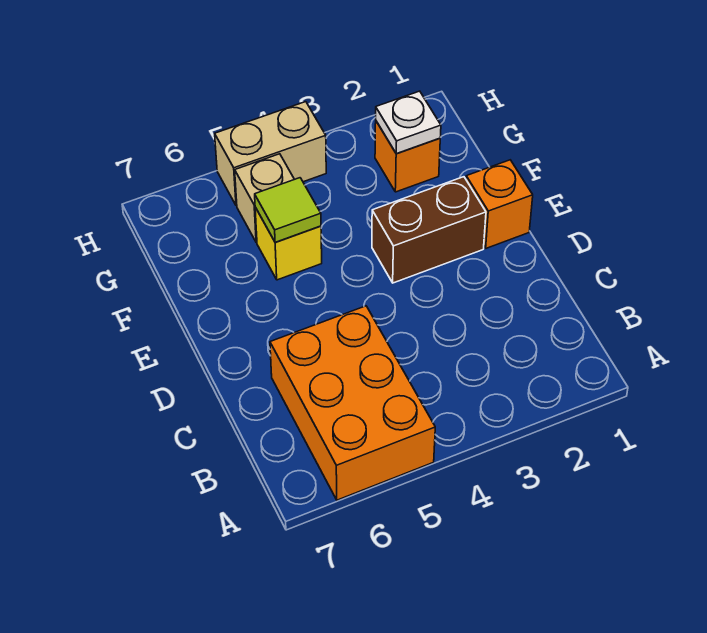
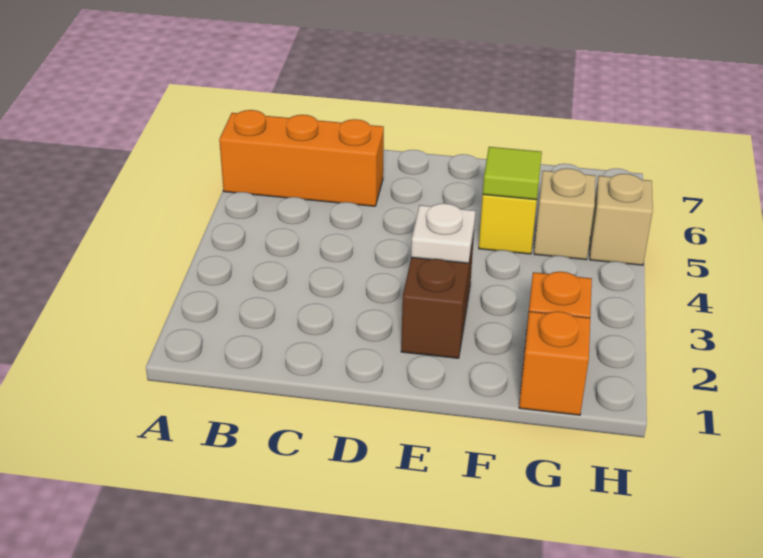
orange 2x3 brick [270,306,435,500] -> orange 1x3 brick [219,110,384,206]
orange 1x1 brick [466,160,533,248] -> orange 1x1 brick moved to [519,311,590,415]
white 1x1 plate [376,91,441,154] -> white 1x1 plate moved to [411,203,476,263]
tan 1x2 brick [215,102,326,206] -> tan 1x1 brick [590,174,653,265]

